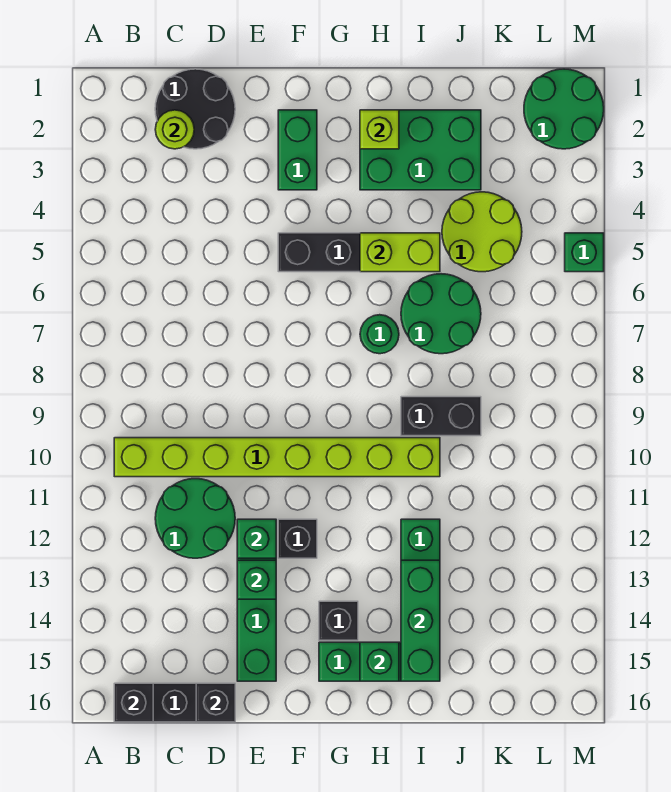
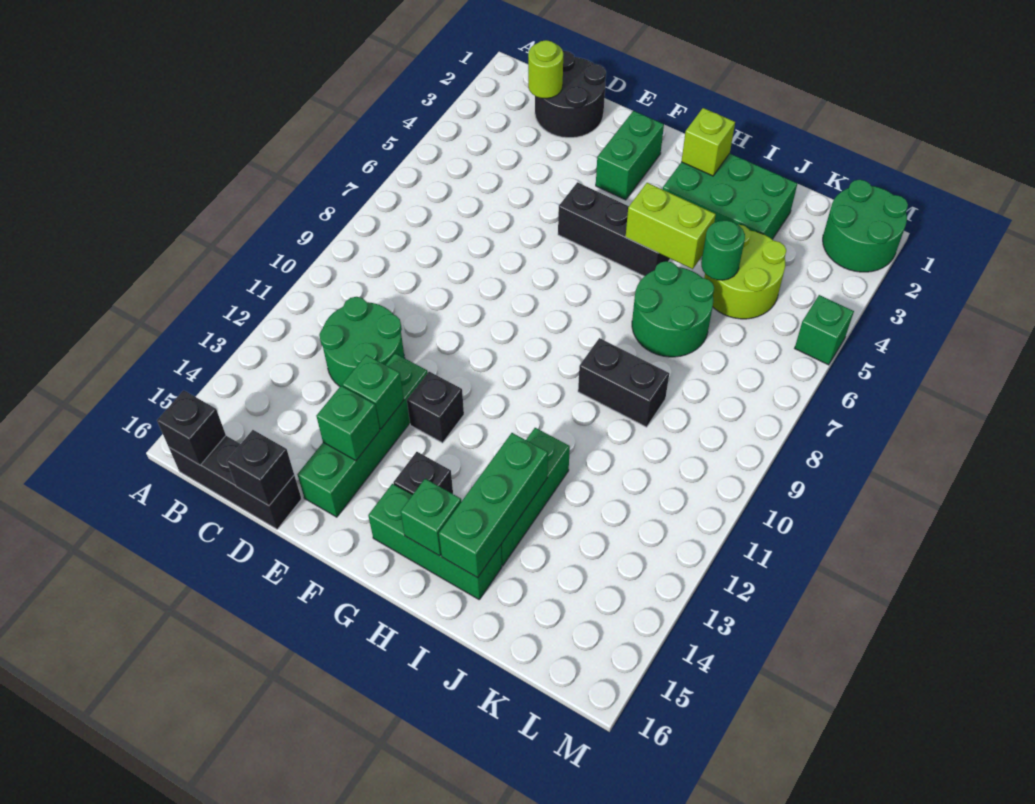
lime 1x8 brick [114,438,440,477] -> none
green 1x1 brick [237,519,276,558] -> green 1x1 brick moved to [316,386,380,461]
green 1x1 round brick [360,315,399,354] -> green 1x1 round brick moved to [701,220,745,280]

